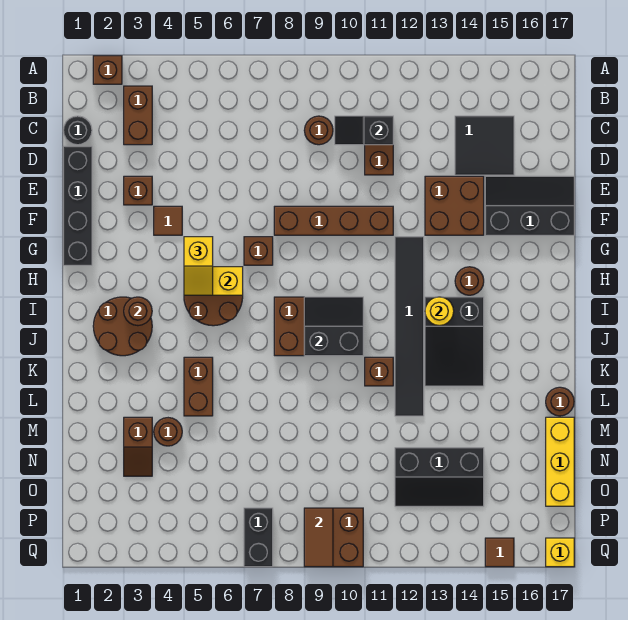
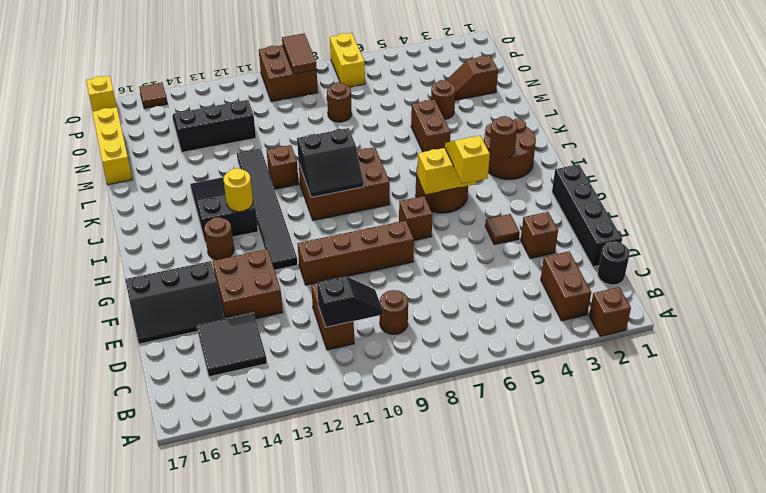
brown 1x1 round brick [546,387,574,416] -> brown 1x1 round brick moved to [327,82,352,122]
brown 1x2 slope [124,417,152,476] -> brown 1x2 slope turned to [447,56,498,100]
black 1x2 brick [244,508,273,567] -> yellow 1x2 brick [330,33,365,87]

